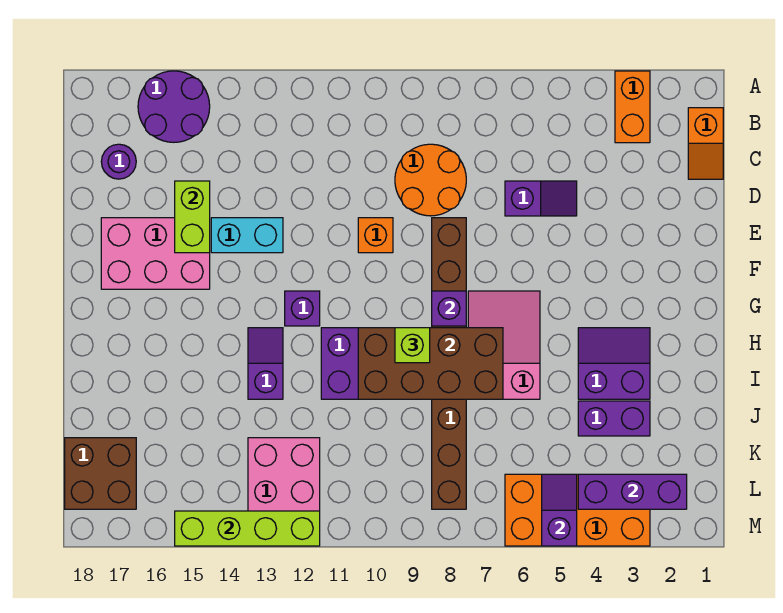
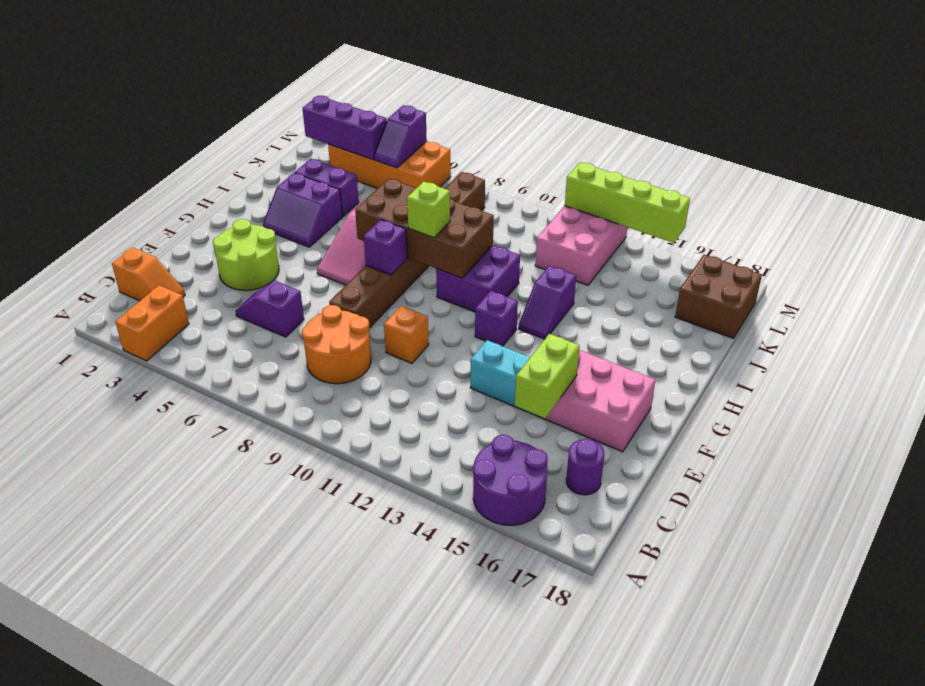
orange 1x2 slope [688,108,723,179] -> orange 1x2 slope turned to [112,247,185,301]
none -> lime 2x2 round brick [213,219,279,290]

